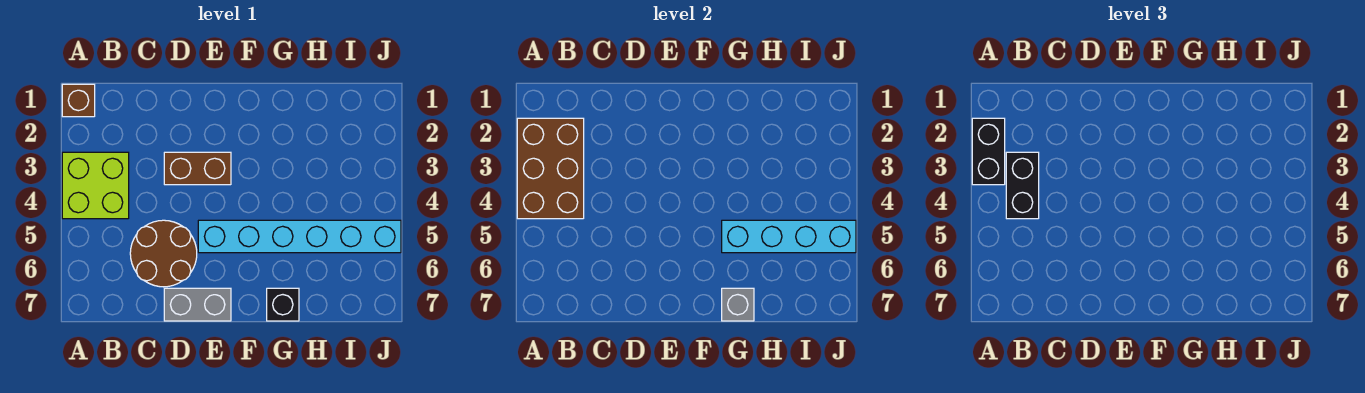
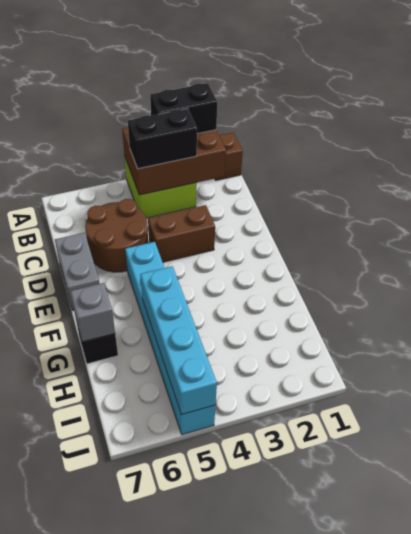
brown 1x2 brick [164,152,231,185] -> brown 1x2 brick turned to [148,205,215,262]

